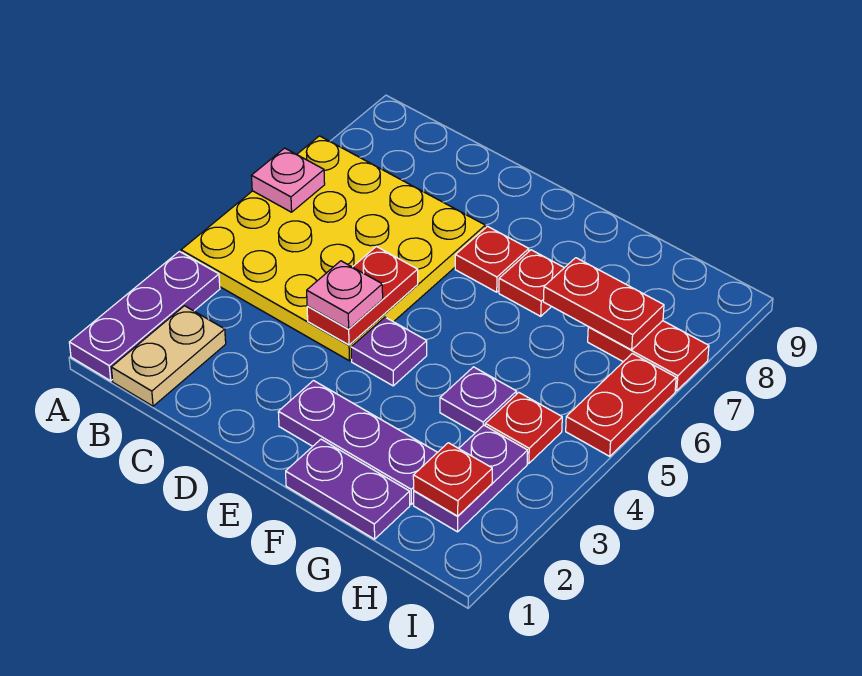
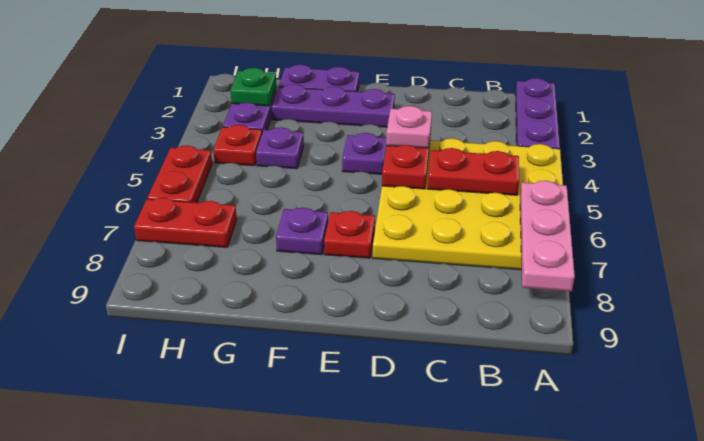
pink 1x1 plate [251,148,325,212] -> pink 1x3 plate [520,181,575,291]
tan 1x2 plate [111,306,226,406] -> none
red 1x1 plate [499,250,564,316] -> purple 1x1 plate [276,208,328,255]
red 1x2 plate [543,258,664,350] -> red 1x2 plate moved to [428,148,519,195]
red 1x1 plate [413,443,492,516] -> green 1x1 plate [230,68,276,106]

